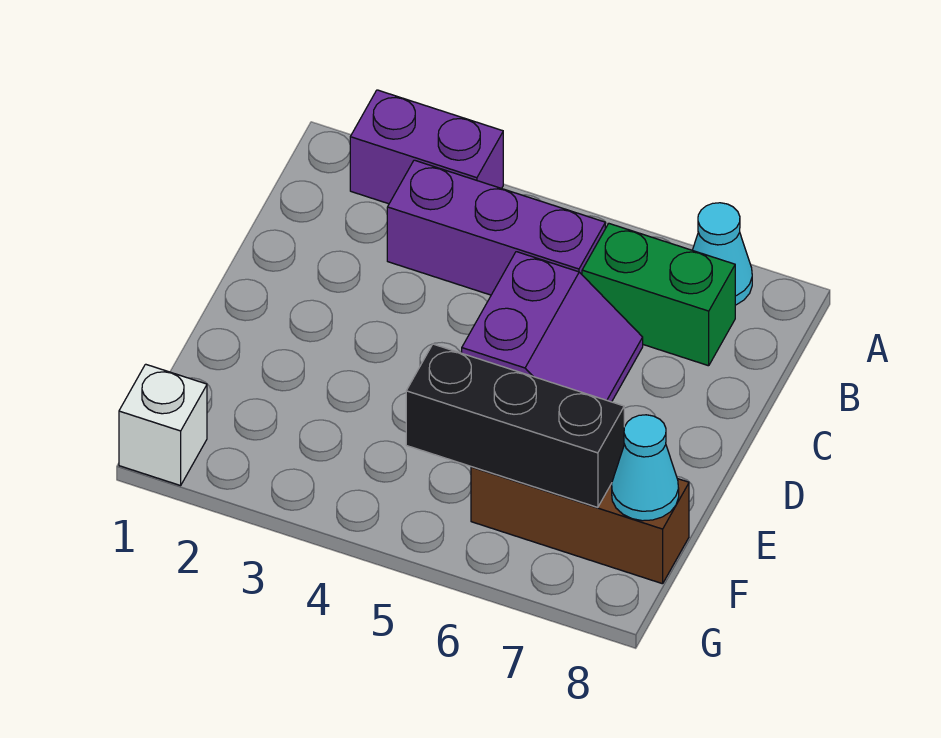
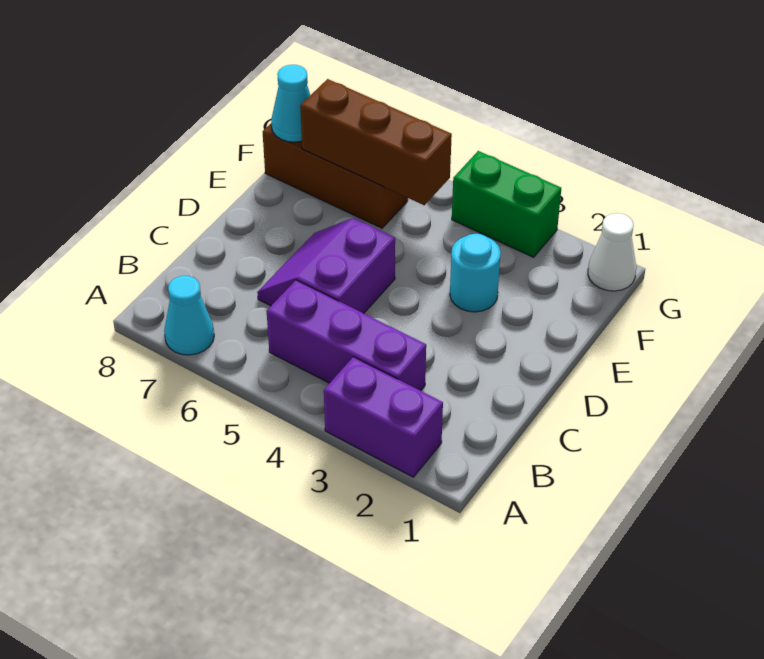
green 1x2 brick [582,224,735,366] -> green 1x2 brick moved to [452,151,561,257]
none -> cyan 1x1 round brick [450,234,501,312]
black 1x3 brick [406,344,624,507] -> brown 1x3 brick [300,79,452,205]
white 1x1 brick [119,364,207,486] -> white 1x1 cone [588,213,636,291]

